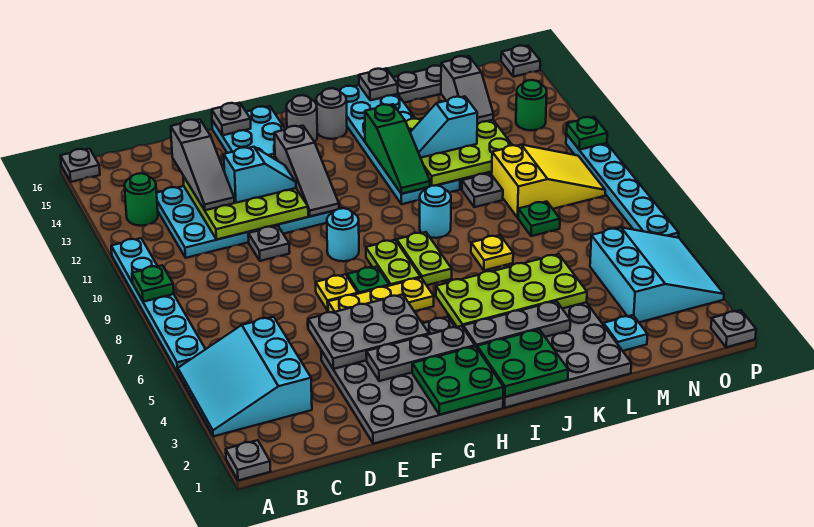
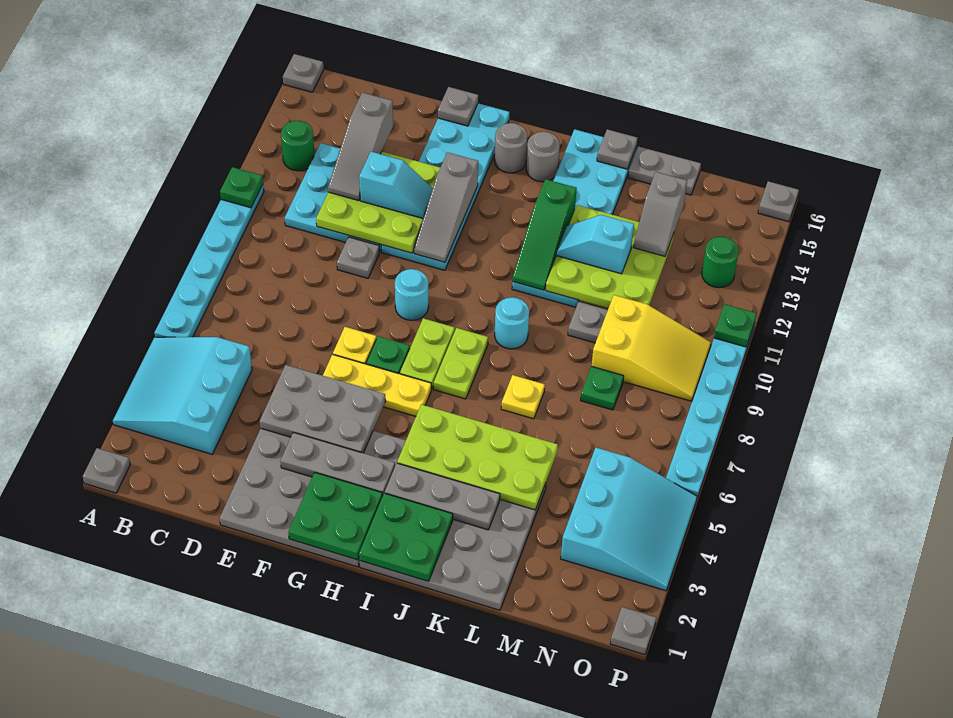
green 1x1 plate [132,265,174,302] -> green 1x1 plate moved to [220,167,263,208]
cyan 1x1 plate [603,315,648,351] -> none

